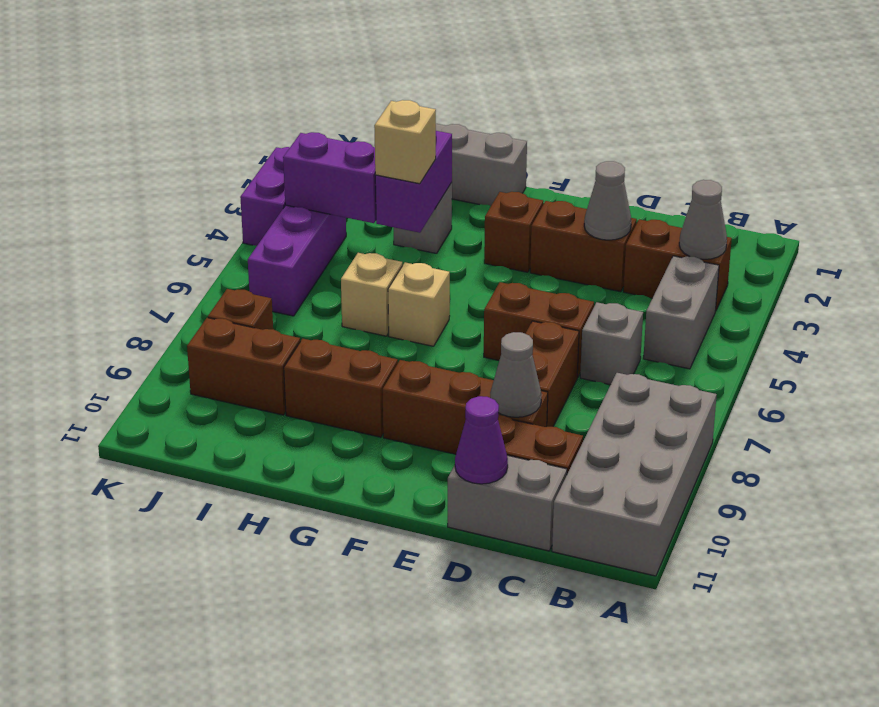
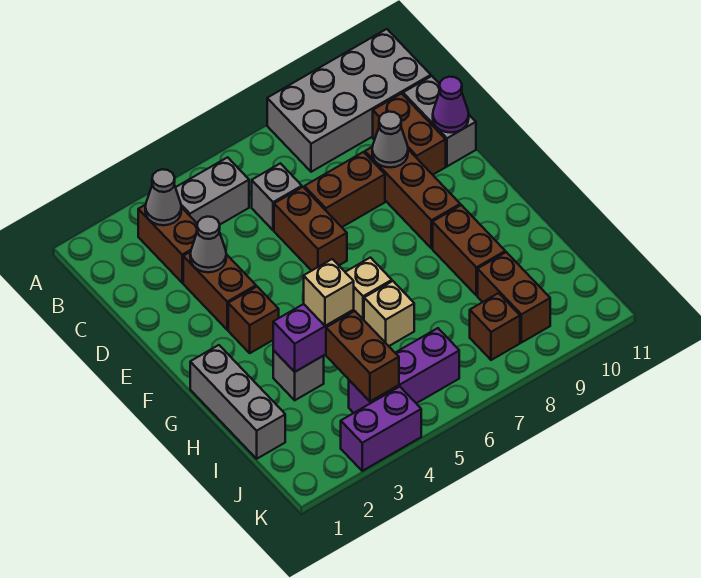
purple 1x2 brick [283,132,376,223] -> brown 1x2 brick [326,311,399,402]

